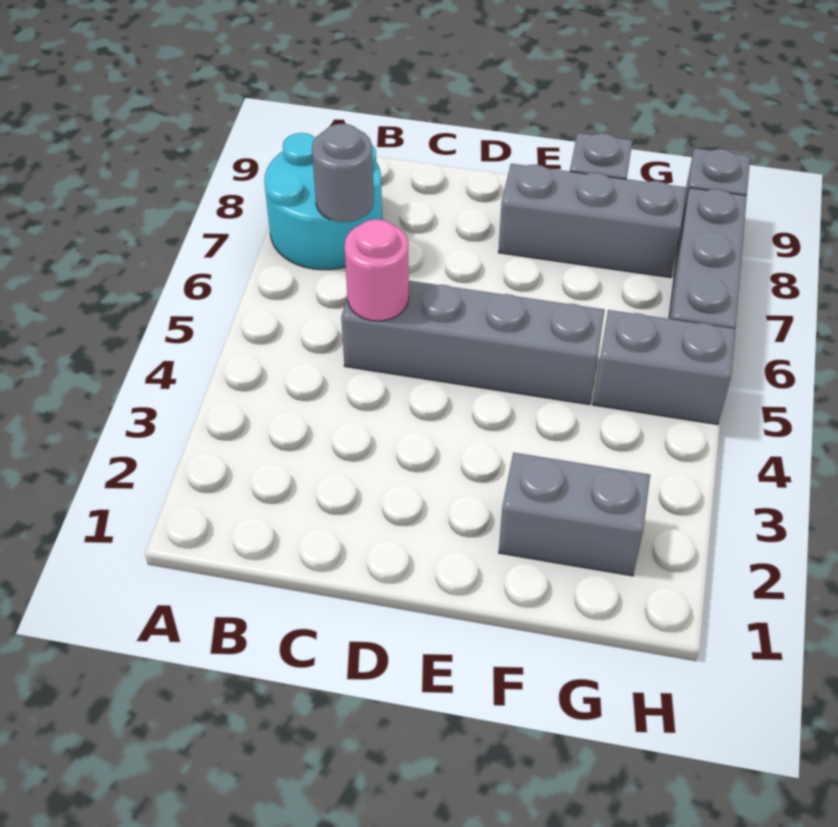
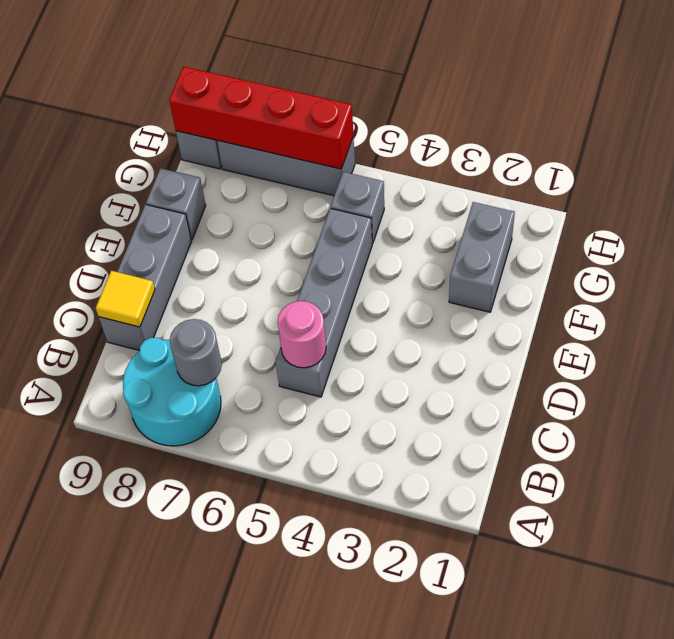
none -> yellow 1x1 tile [96,271,155,327]
grey 1x3 brick [498,164,686,278] -> grey 1x3 brick moved to [99,205,192,351]
grey 1x2 brick [593,310,735,425] -> grey 1x1 brick [331,172,384,244]
none -> red 1x4 brick [169,67,353,169]

